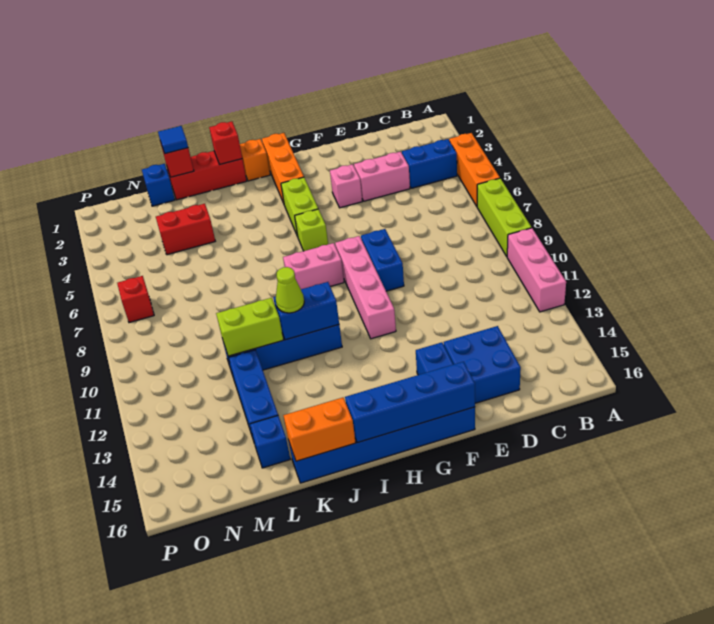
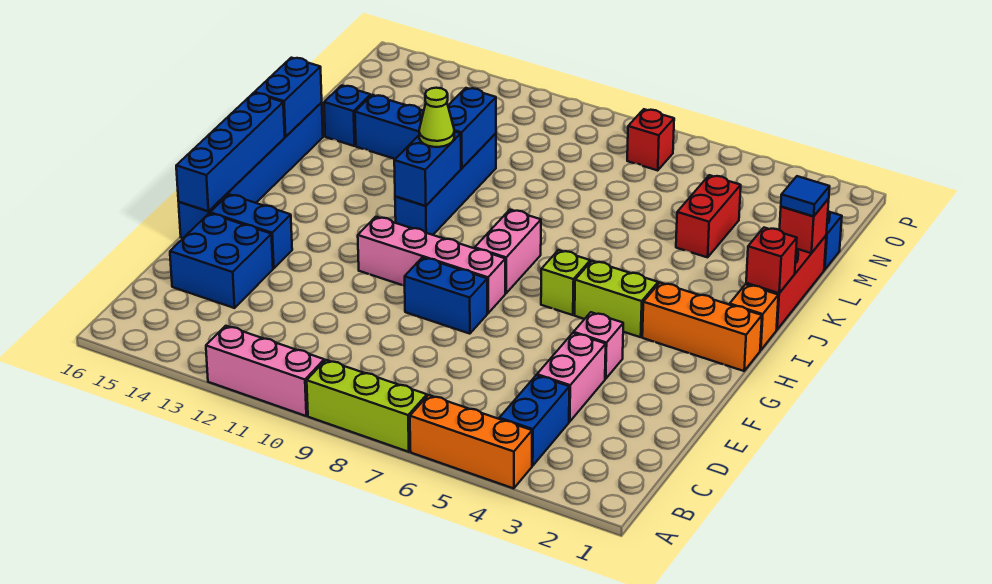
orange 1x2 brick [283,398,356,461] -> blue 1x2 brick [254,58,322,137]
lime 1x2 brick [216,298,283,356] -> blue 1x2 brick [448,88,496,168]

